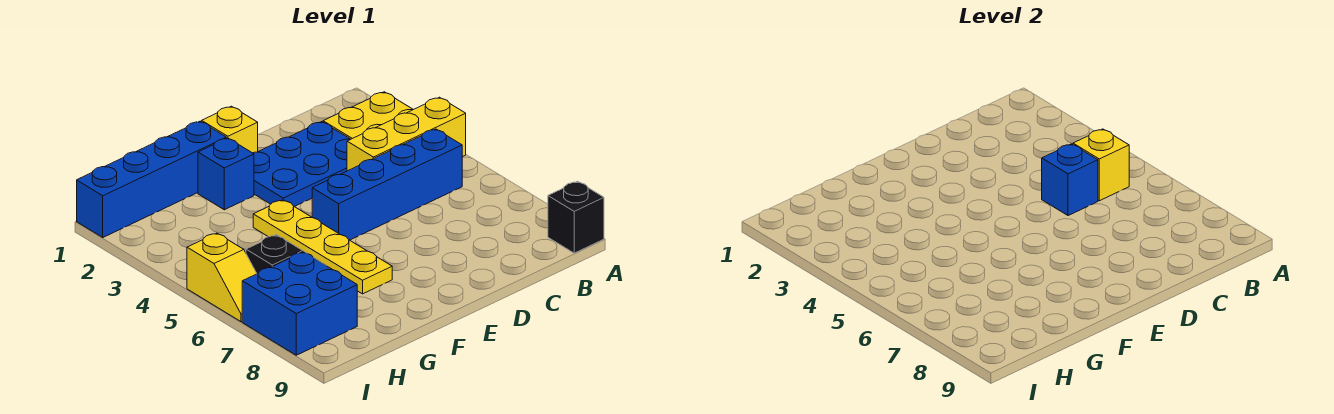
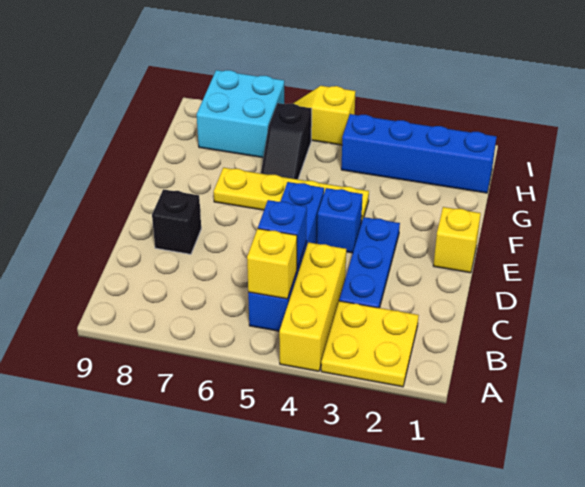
black 1x1 brick [548,181,604,253] -> black 1x1 brick moved to [152,189,201,254]
blue 2x3 plate [253,122,351,207] -> blue 1x3 plate [339,217,400,308]
blue 1x4 brick [77,121,226,237] -> blue 1x4 brick turned to [341,114,496,193]
blue 1x1 brick [198,138,254,210] -> blue 1x1 brick moved to [317,188,363,253]
blue 2x2 brick [242,252,357,355] -> cyan 2x2 brick [197,70,285,158]

